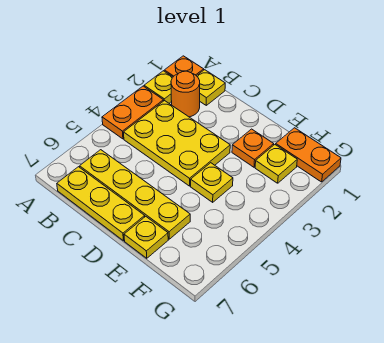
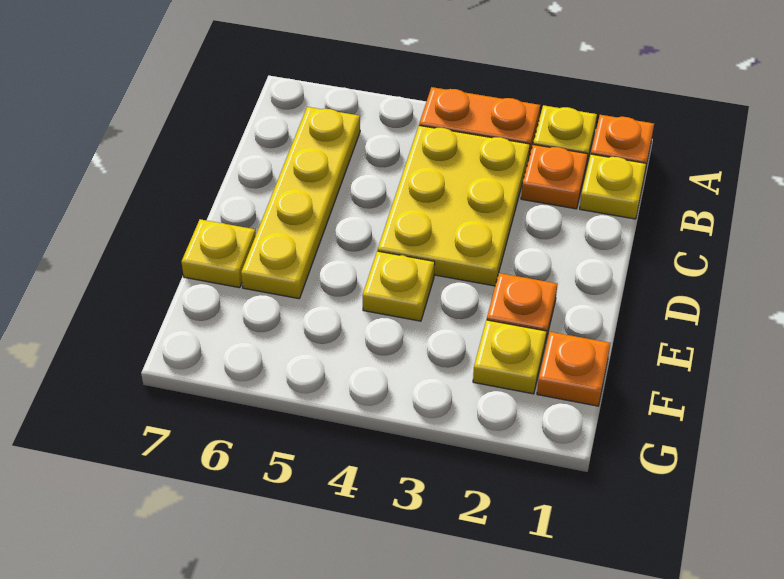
orange 1x1 round brick [171,71,200,117] -> orange 1x1 plate [521,145,588,209]
yellow 1x3 plate [57,167,145,241] -> none
orange 1x2 plate [276,128,341,182] -> orange 1x1 plate [537,332,610,406]

